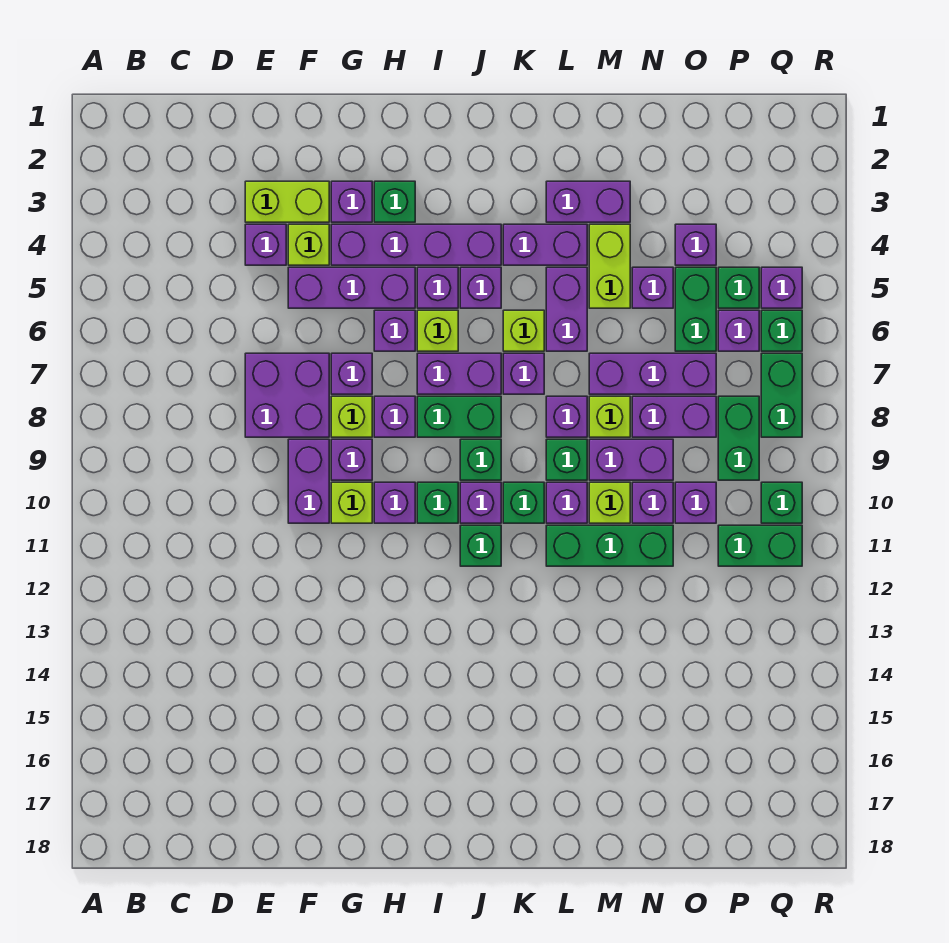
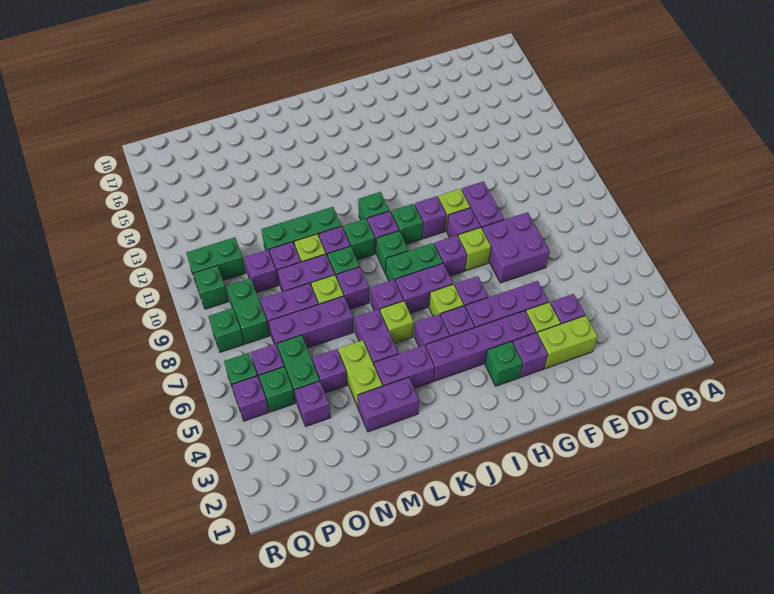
purple 1x1 brick [331,353,372,394] -> none
green 1x2 brick [761,353,802,437] -> green 1x1 brick [208,308,244,352]

